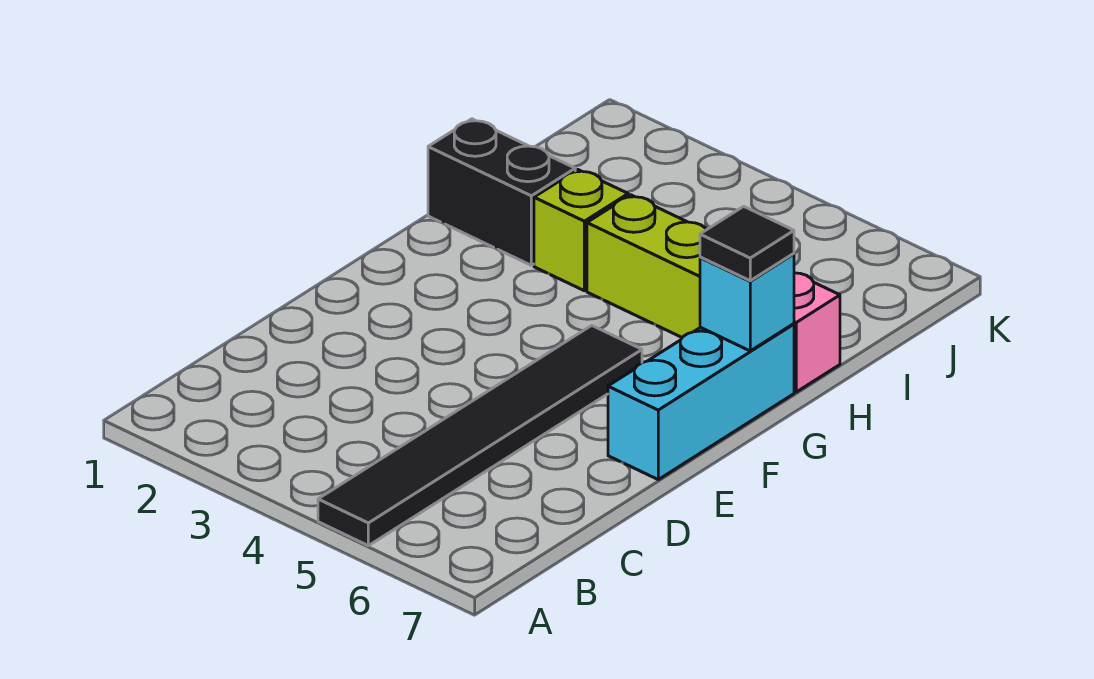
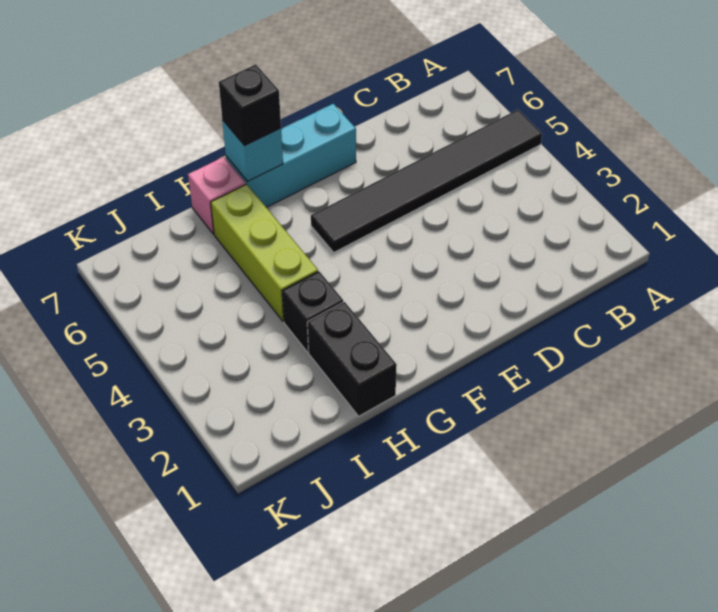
black 1x1 tile [700,206,794,281] -> black 1x1 brick [219,65,281,146]
lime 1x1 brick [534,170,628,291] -> black 1x1 brick [282,271,343,352]

